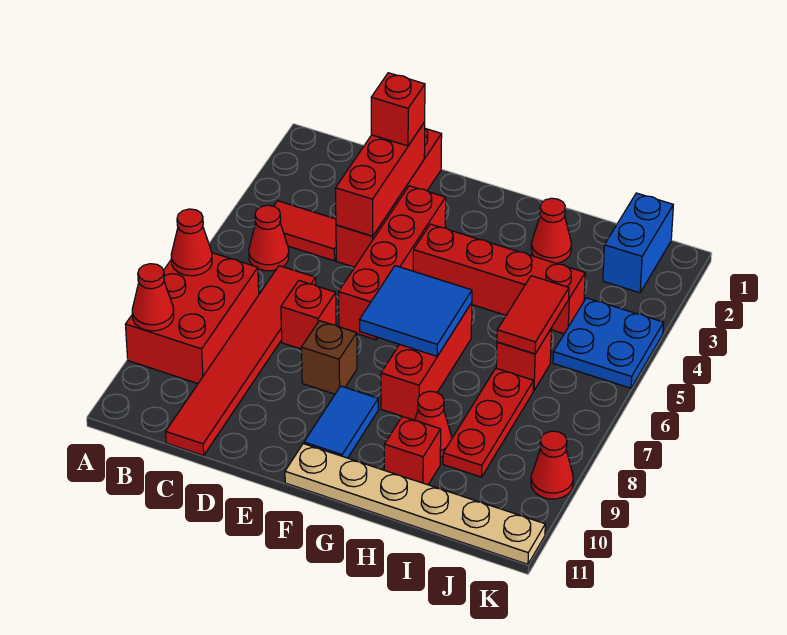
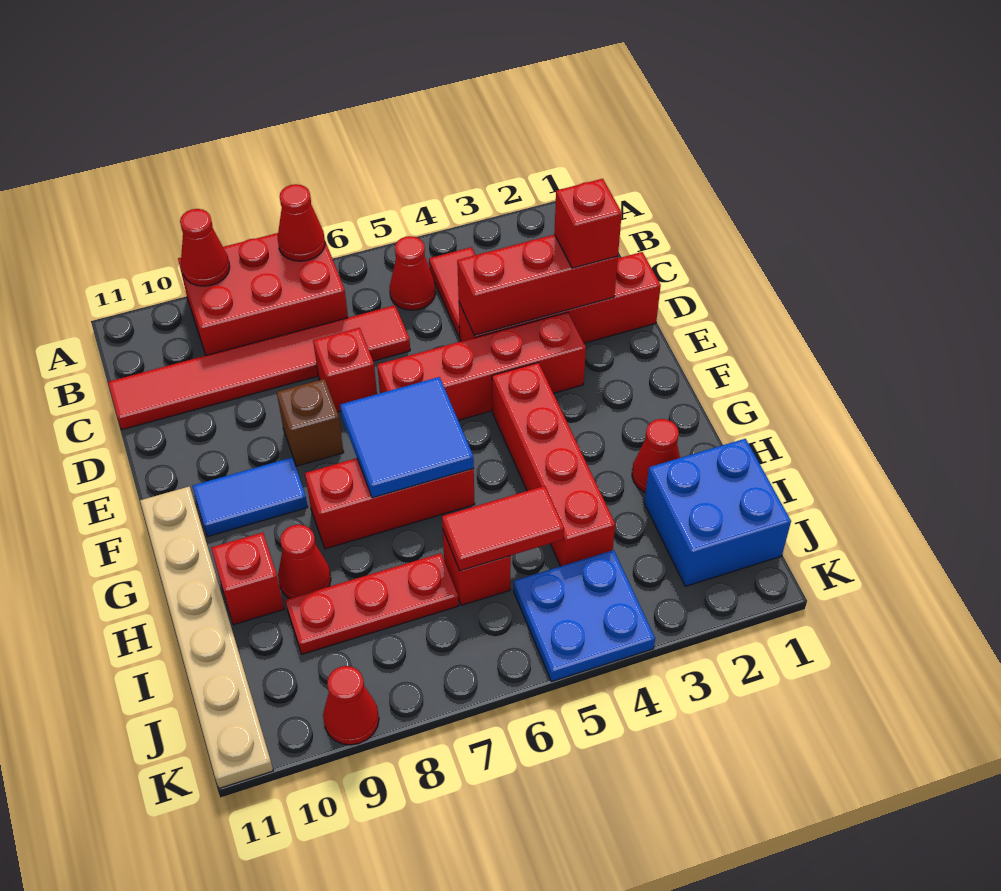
blue 1x2 brick [603,193,673,293] -> blue 2x2 brick [644,439,791,586]

